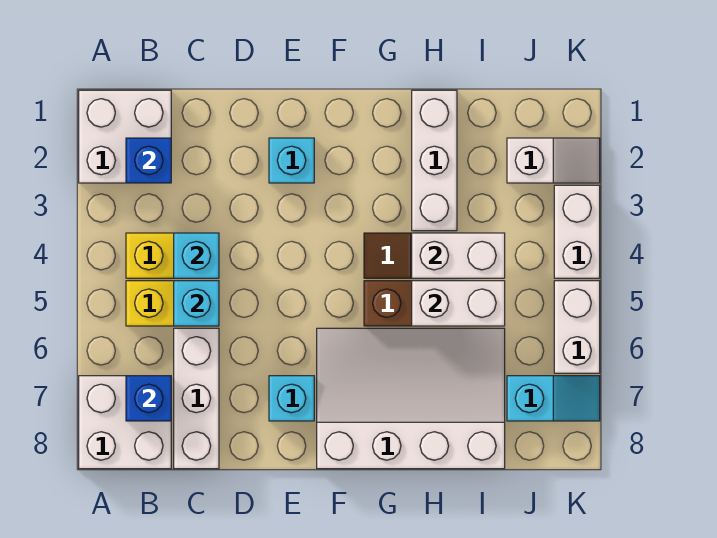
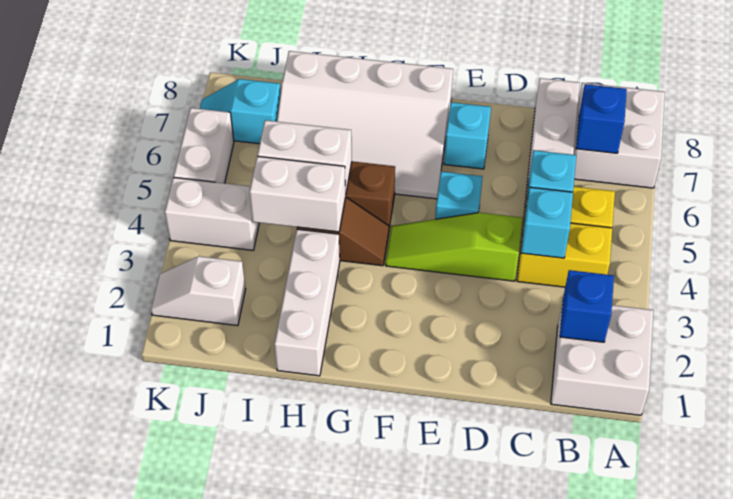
none -> lime 1x3 slope [386,213,523,281]
cyan 1x1 brick [269,138,314,183] -> cyan 1x1 brick moved to [435,172,483,219]
white 1x2 brick [554,185,600,278] -> white 1x2 brick turned to [165,177,259,250]

